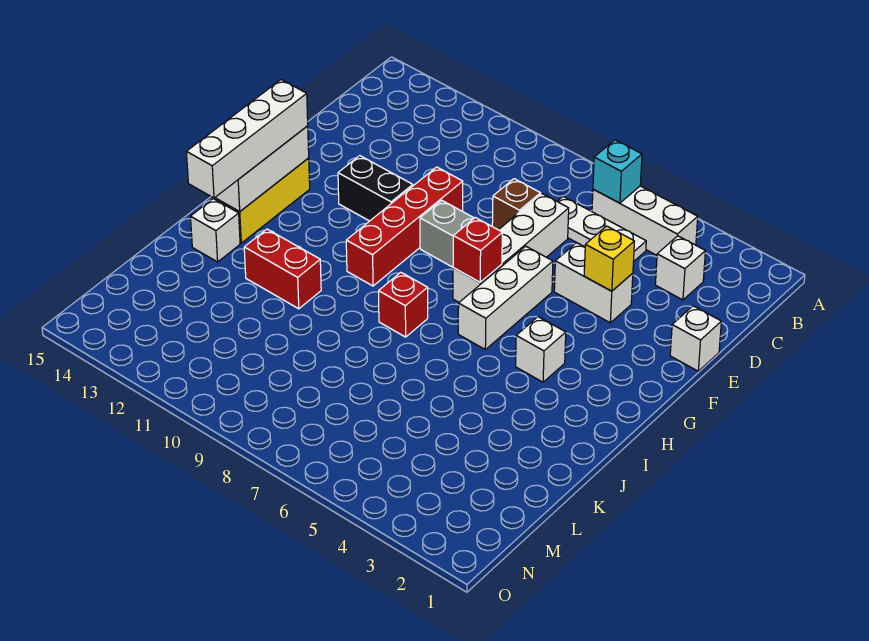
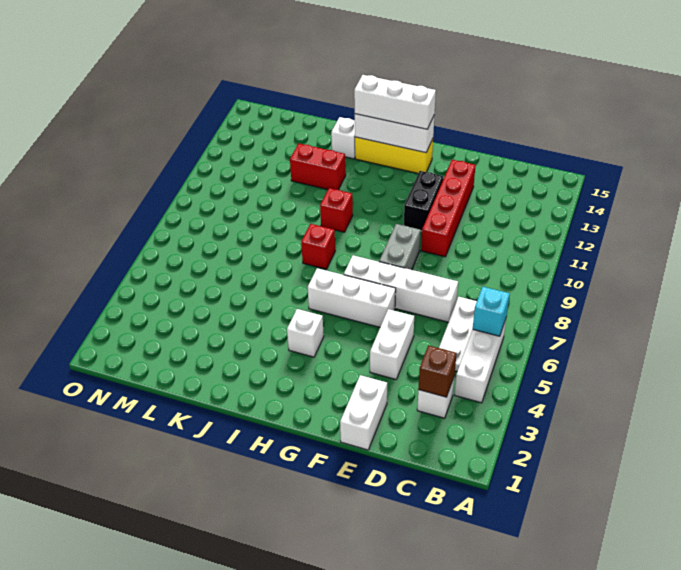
brown 1x1 brick [492,179,541,230] -> brown 1x1 brick moved to [418,345,457,397]
white 1x1 brick [670,306,721,371] -> white 1x2 brick [340,375,387,450]
yellow 1x1 brick [584,226,634,291] -> none
red 1x4 brick [346,167,463,286] -> red 1x4 brick turned to [421,160,475,257]
red 1x1 brick [453,218,502,282] -> red 1x1 brick moved to [320,188,353,232]
white 1x4 brick [186,80,308,198] -> white 1x3 brick [354,75,436,129]
red 1x2 brick [244,229,321,309] -> red 1x2 brick turned to [290,143,346,190]

